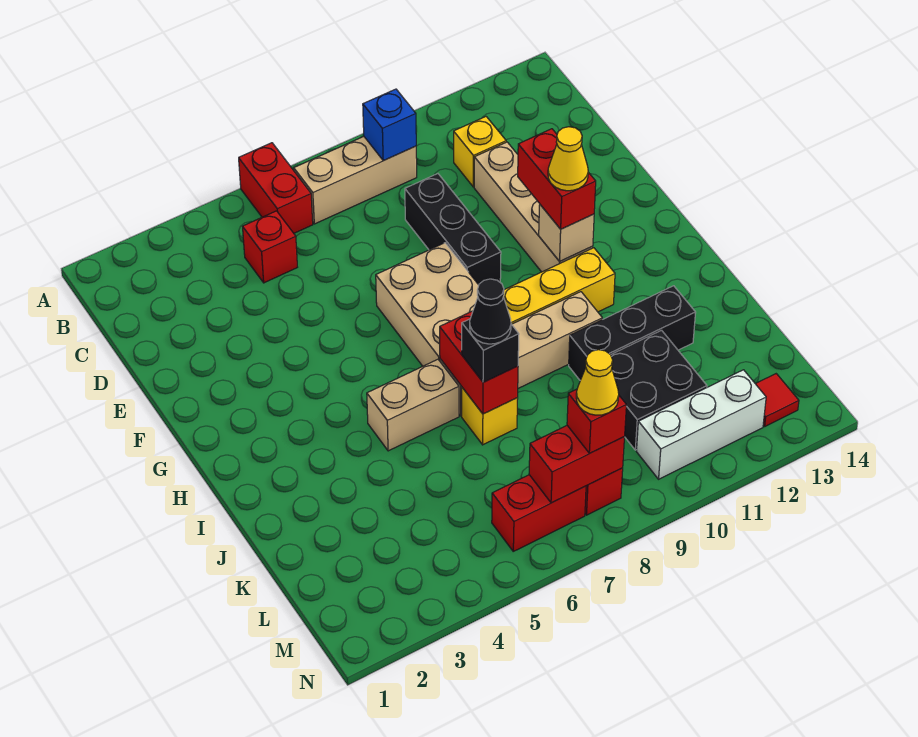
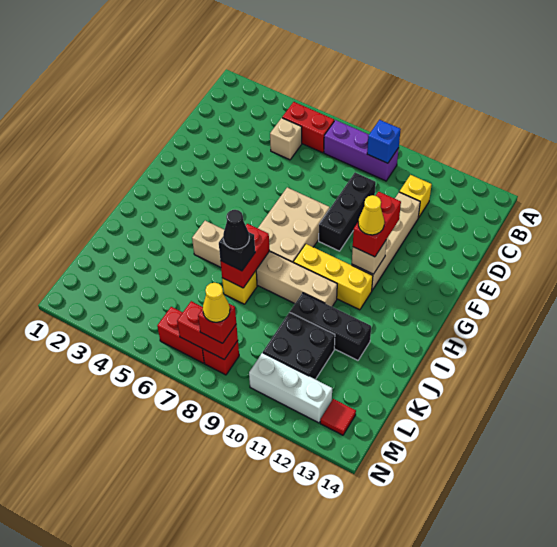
red 1x2 brick [239,143,313,233] -> red 1x2 brick turned to [282,102,334,153]
tan 1x3 brick [294,137,417,224] -> purple 1x3 brick [324,120,399,181]
red 1x1 brick [243,211,297,283] -> tan 1x1 brick [270,118,302,160]

